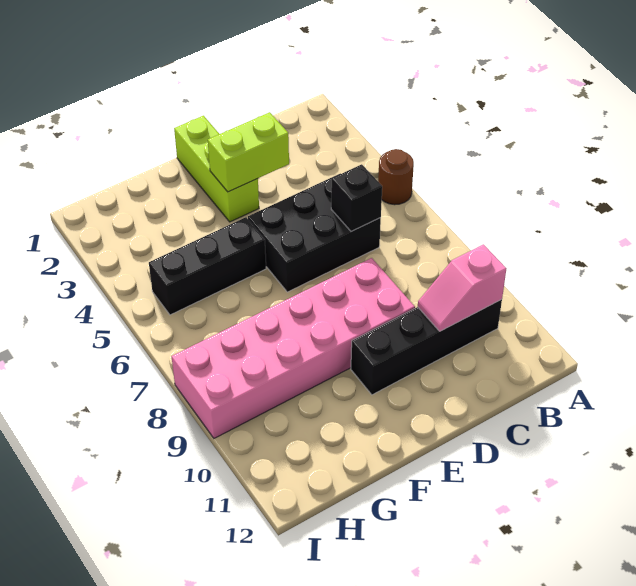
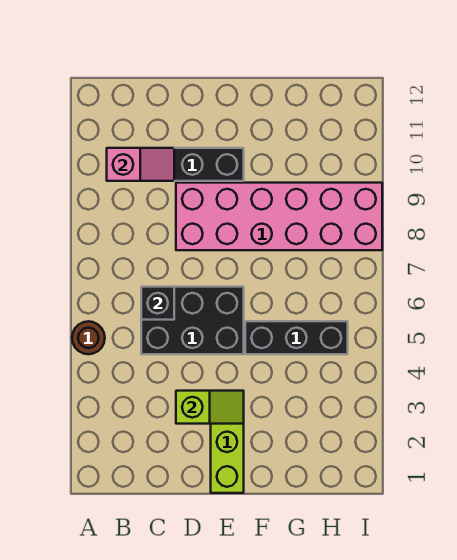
lime 1x2 brick [208,112,289,192] -> lime 1x2 slope [176,391,244,424]

